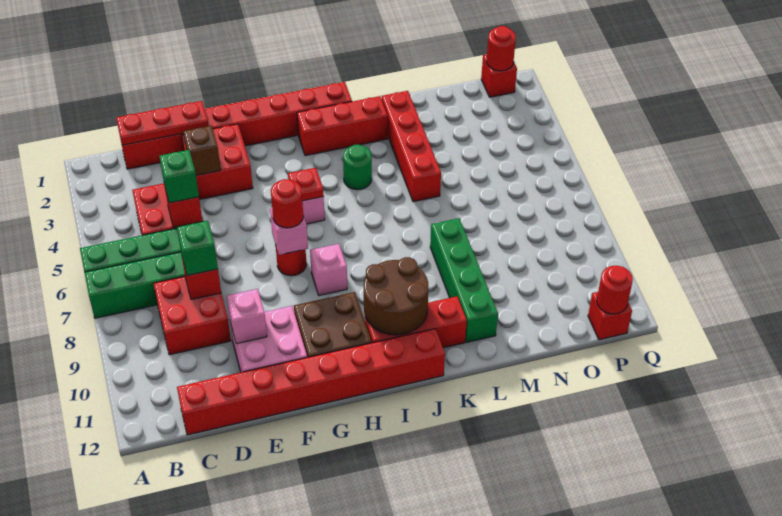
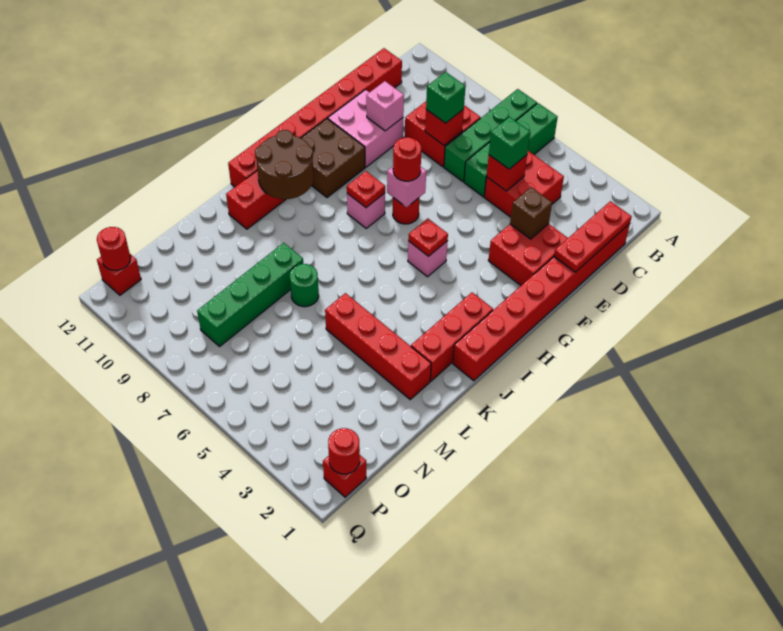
none -> red 1x1 plate [347,171,385,208]
green 1x1 round brick [343,145,372,190] -> green 1x1 round brick moved to [290,264,319,307]
green 1x4 brick [430,218,498,342] -> green 1x4 brick turned to [197,243,303,346]

